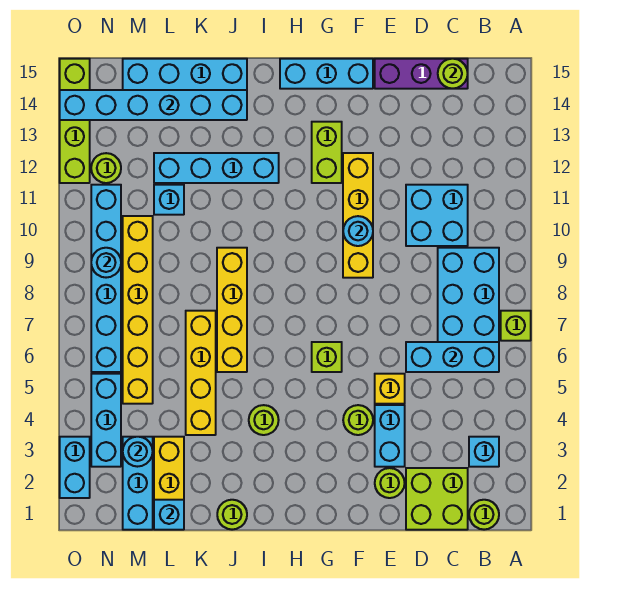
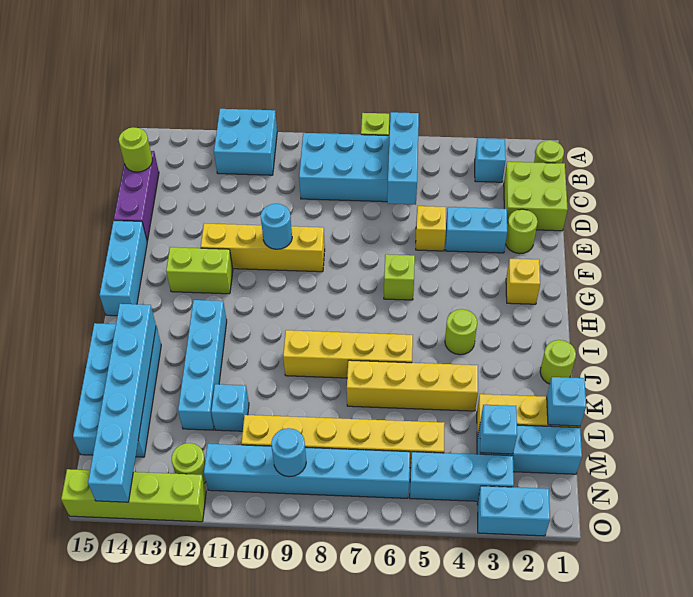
cyan 2x2 brick [406,185,468,246] -> cyan 2x2 brick moved to [214,109,277,175]
lime 1x1 round brick [343,405,373,435] -> none
none -> yellow 1x1 brick [506,259,540,304]
cyan 1x1 round brick [123,437,153,467] -> cyan 1x1 brick [480,405,517,454]

